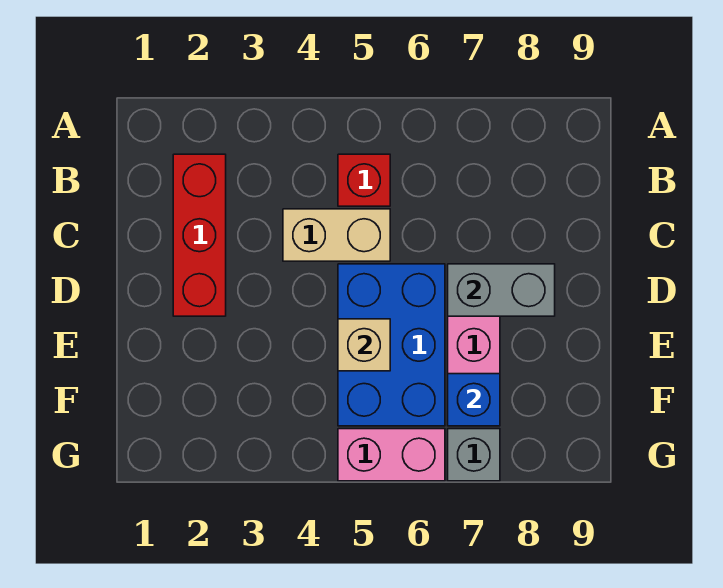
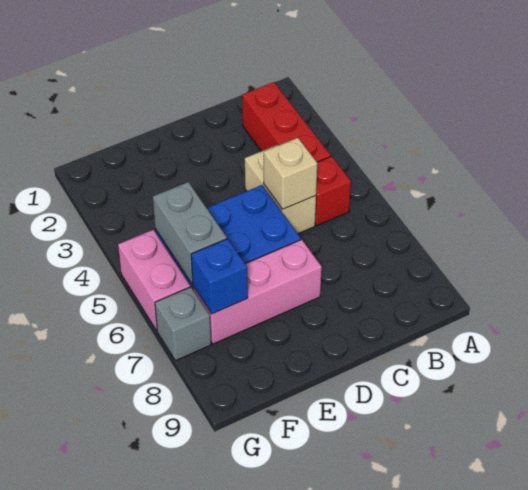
red 1x3 brick [173,154,226,316] -> red 1x3 brick turned to [242,82,331,162]
grey 1x2 brick [448,264,555,316] -> grey 1x2 brick moved to [153,182,227,284]
tan 1x1 brick [338,319,390,371] -> tan 1x1 brick moved to [264,138,317,209]

